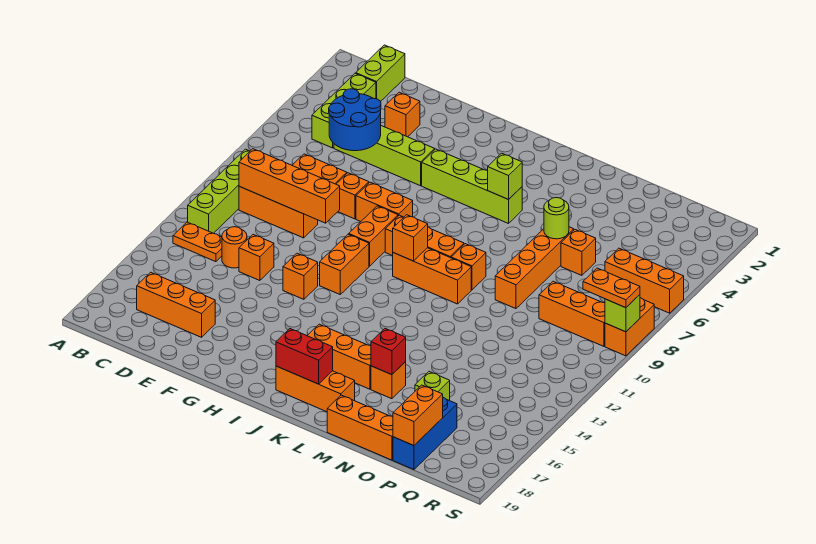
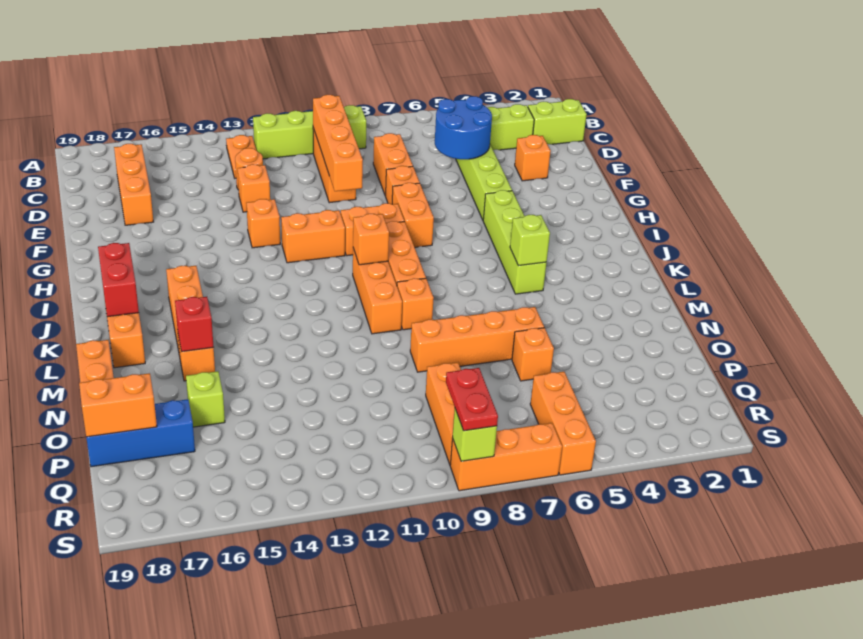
lime 1x1 round brick [544,198,569,239] -> none
orange 1x2 plate [583,268,640,308] -> red 1x2 plate [446,368,498,431]
orange 1x2 brick [605,298,654,356] -> orange 1x3 brick [450,423,562,491]

